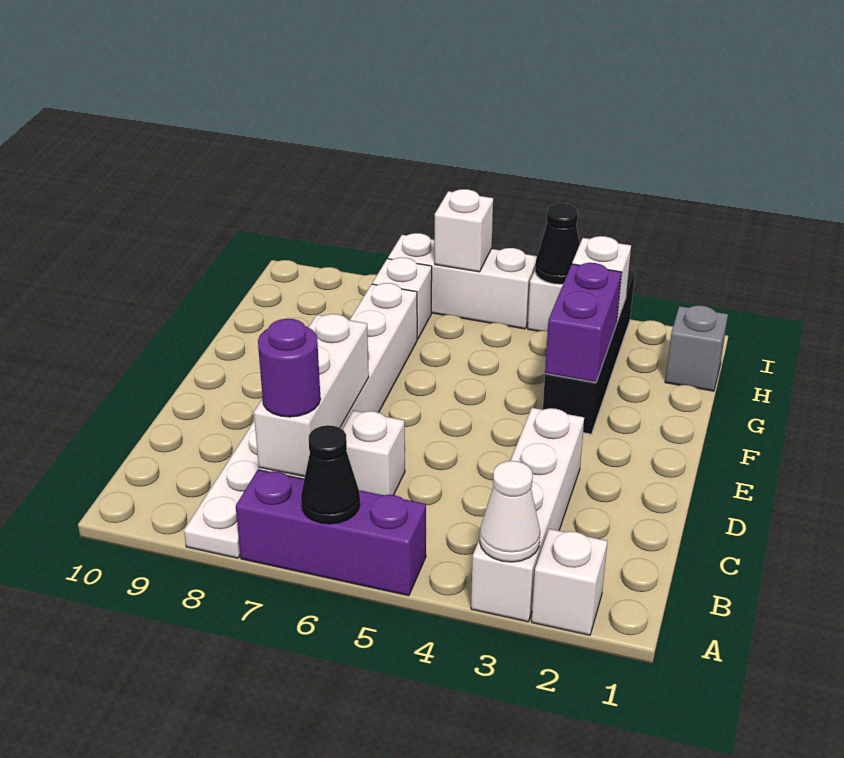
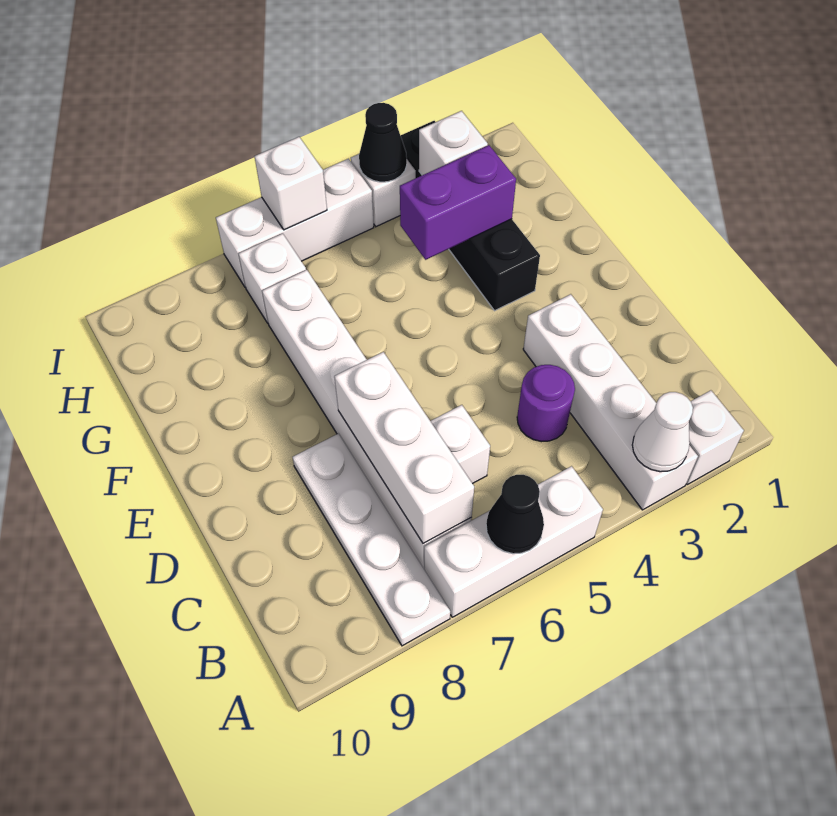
purple 1x3 brick [236,470,426,596] -> white 1x3 brick [424,466,603,617]
purple 1x1 round brick [258,319,320,417] -> purple 1x1 round brick moved to [517,365,575,442]
purple 1x2 brick [545,263,622,382] -> purple 1x2 brick turned to [400,145,516,260]
grey 1x1 brick [665,305,728,391] -> none

